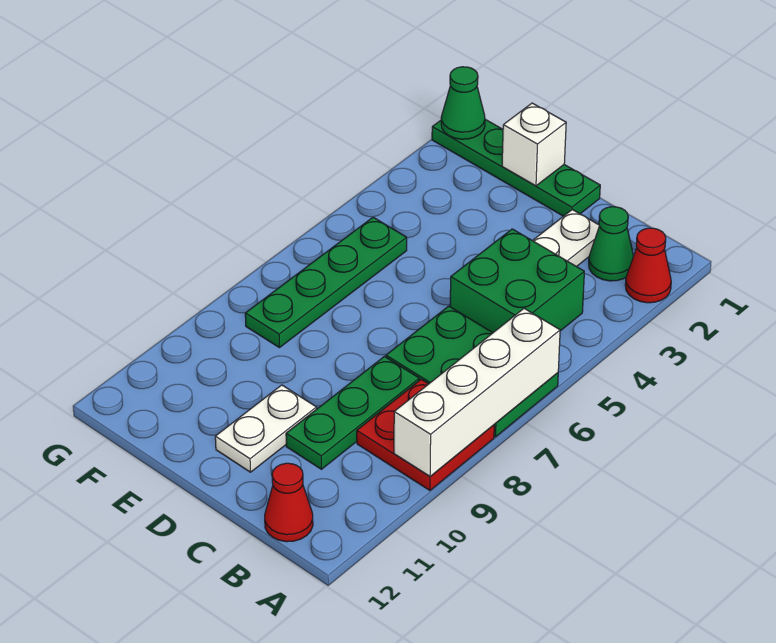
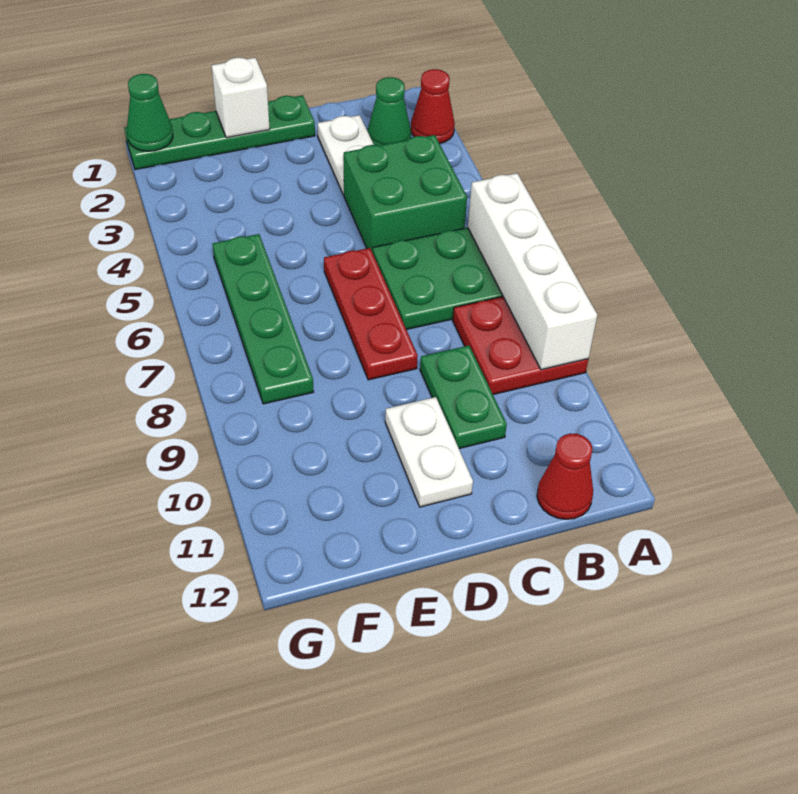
green 1x3 plate [286,357,419,469] -> green 1x2 plate [420,346,507,449]
none -> red 1x3 plate [324,248,418,380]

